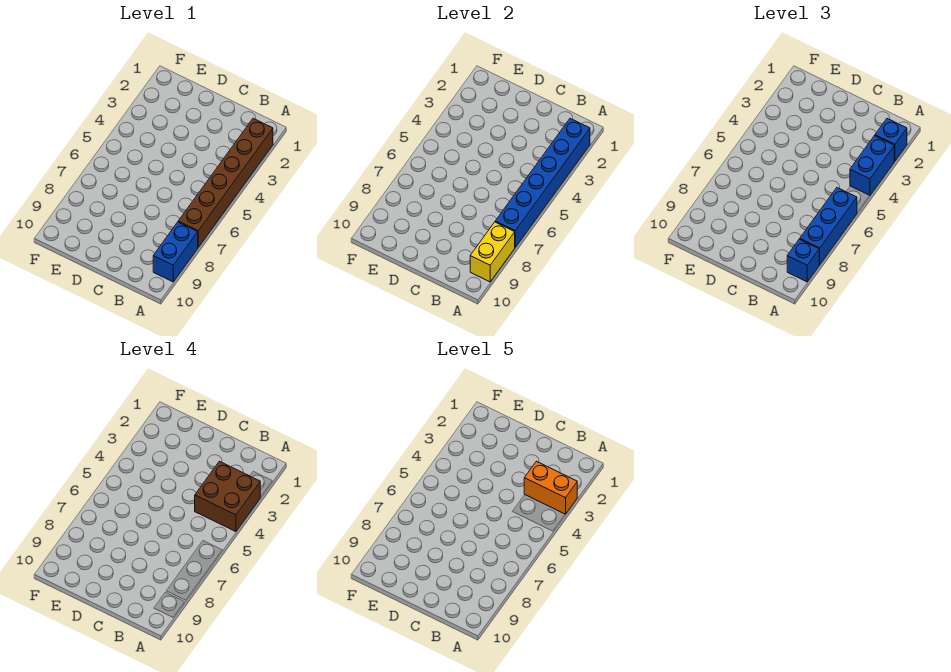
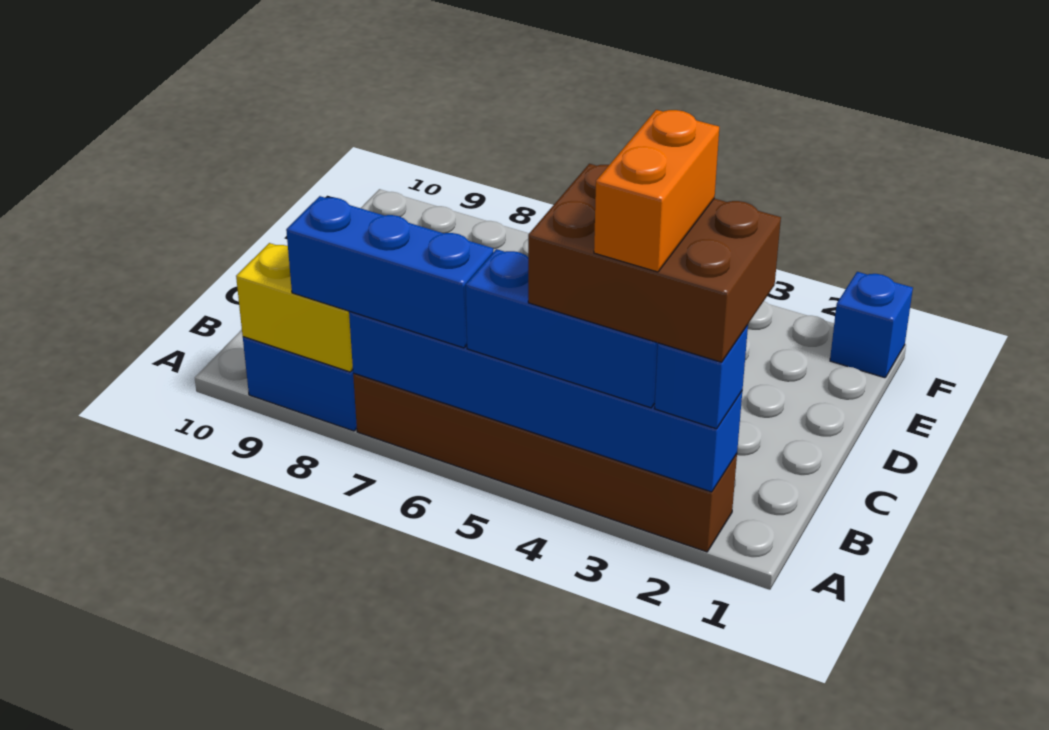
blue 1x2 brick [850,136,894,196] -> blue 1x3 brick [466,249,658,408]
brown 2x2 brick [195,461,260,532] -> brown 2x3 brick [528,164,781,362]
blue 1x1 brick [787,239,820,282] -> blue 1x1 brick moved to [830,272,913,378]

